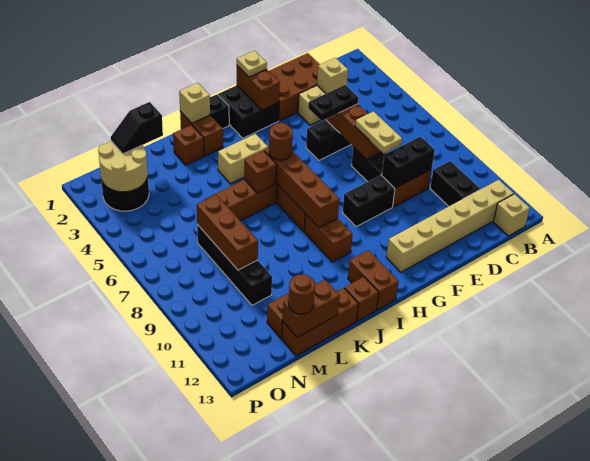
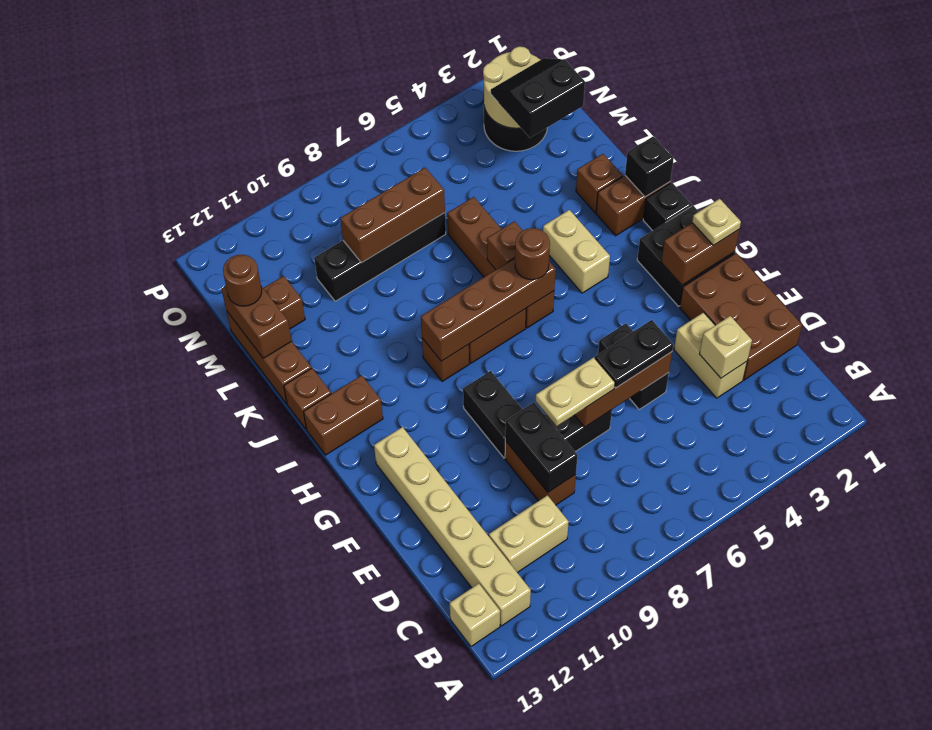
black 1x2 brick [430,161,480,206] -> tan 1x2 brick [489,495,569,573]
black 1x2 plate [308,85,358,121] -> black 1x2 plate turned to [595,320,673,388]
brown 1x2 brick [304,214,353,262] -> brown 1x1 brick [422,338,469,381]
tan 1x1 brick [179,83,210,123] -> black 1x1 brick [625,136,674,197]
black 1x2 slope [111,102,163,154] -> black 2x2 slope [491,58,585,138]

